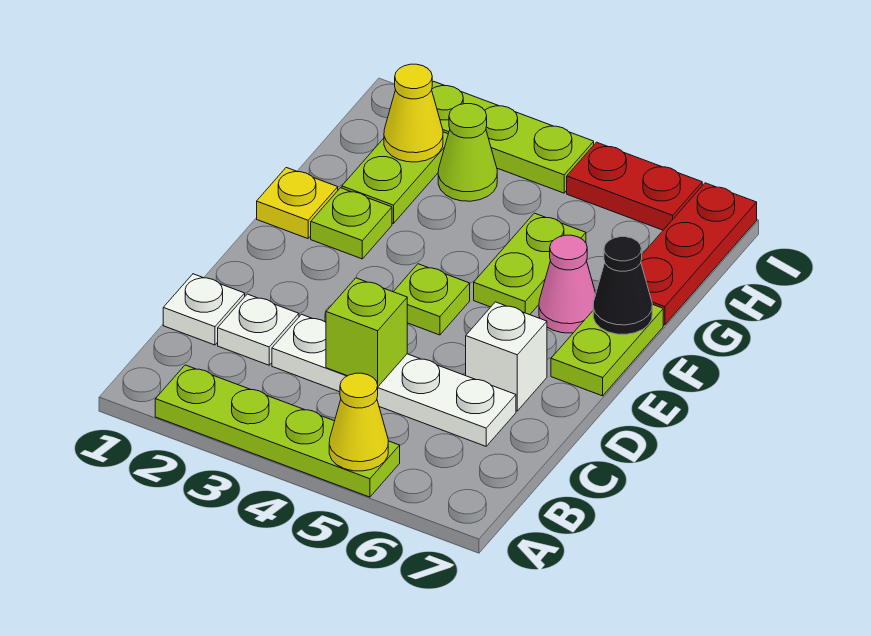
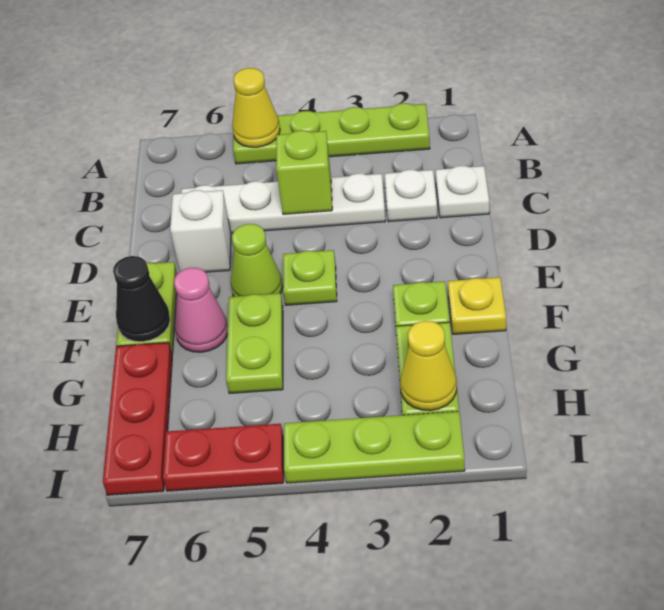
lime 1x1 cone [438,104,497,201] -> lime 1x1 cone moved to [231,224,283,297]

